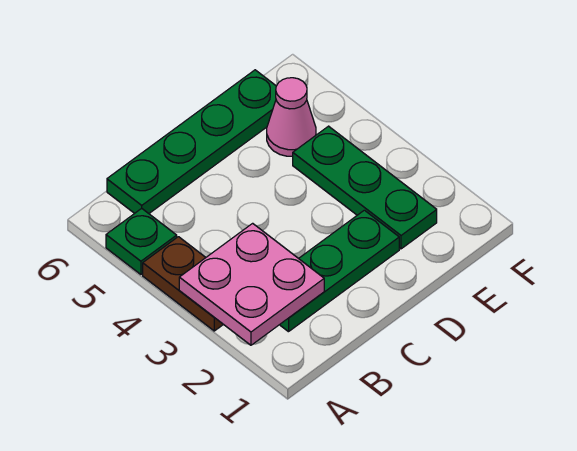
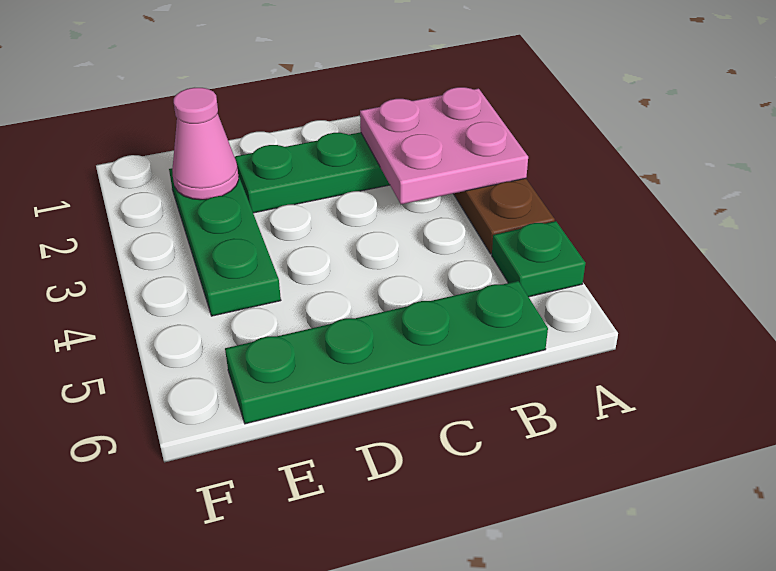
pink 1x1 cone [267,78,316,156] -> pink 1x1 cone moved to [172,88,239,200]

